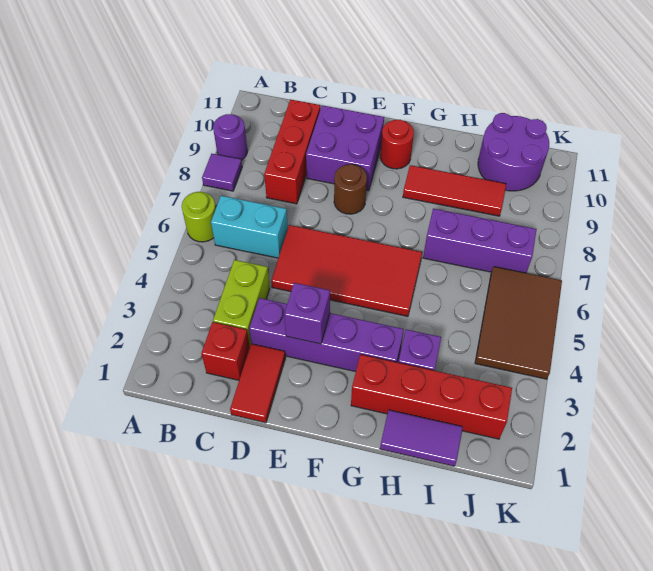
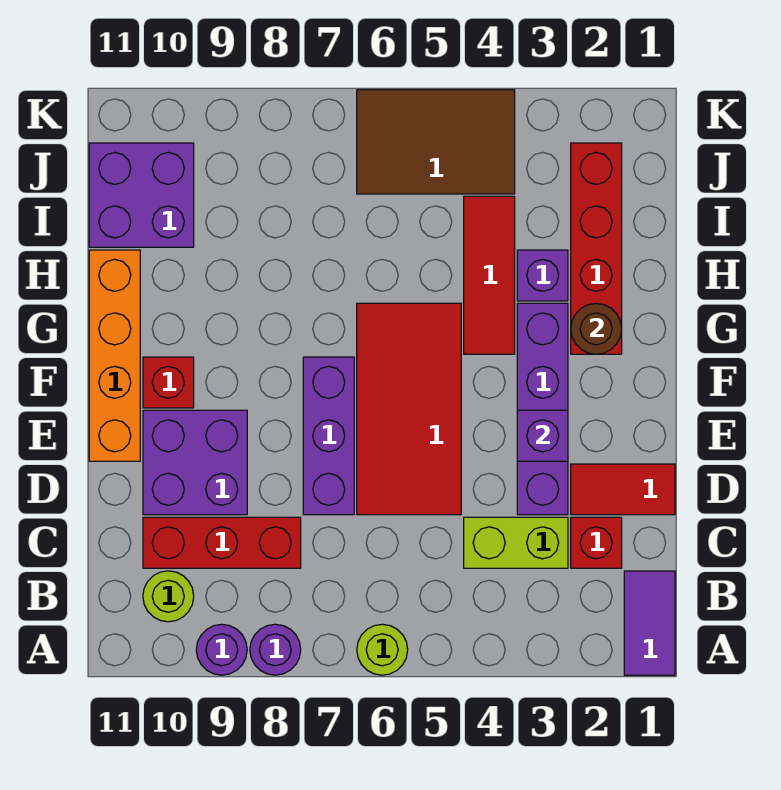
purple 1x1 tile [202,154,242,191] -> purple 1x1 round brick [250,624,301,675]
cyan 1x2 brick [211,196,288,258] -> none
none -> lime 1x1 round brick [143,571,194,622]
brown 1x1 round brick [334,164,367,214] -> brown 1x1 round brick moved to [571,303,622,354]
none -> orange 1x4 brick [89,250,140,461]
red 1x1 round brick [380,120,414,169] -> red 1x1 brick [143,357,194,408]
red 1x3 tile [403,165,506,216] -> red 1x3 tile moved to [464,196,515,354]
purple 1x2 tile [380,410,463,466] -> purple 1x2 tile moved to [624,571,675,675]
purple 1x3 brick [423,209,537,273] -> purple 1x3 brick moved to [303,357,354,515]
purple 2x2 round brick [478,113,549,191] -> purple 2x2 brick [89,143,194,247]

